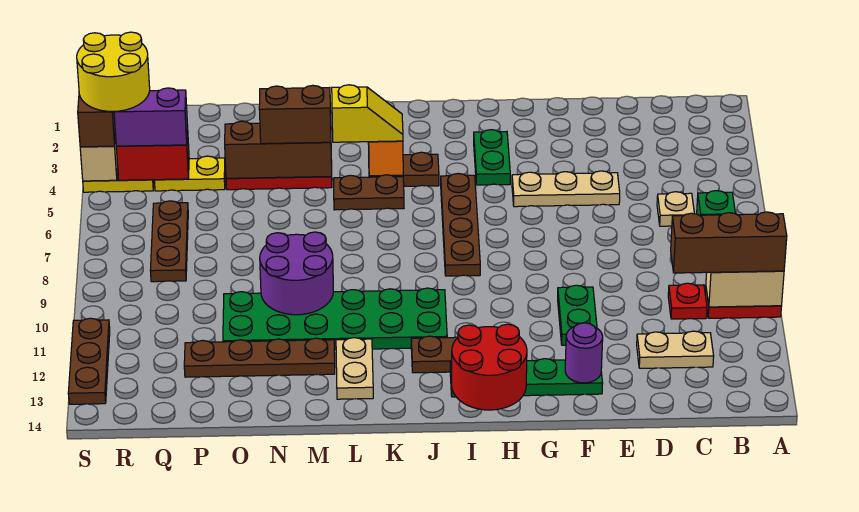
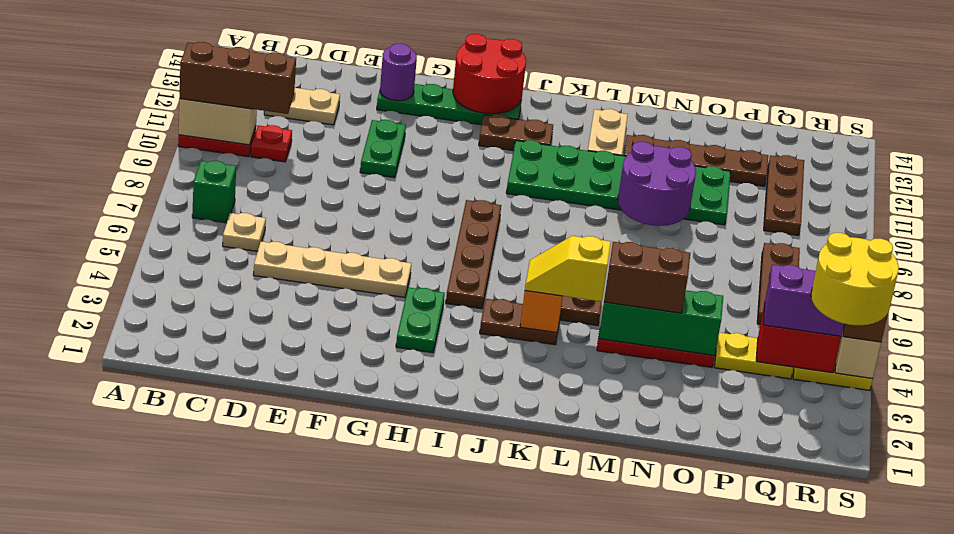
tan 1x3 plate [512,171,620,207] -> tan 1x4 plate [253,241,411,298]
brown 1x3 brick [225,121,332,178] -> green 1x3 brick [599,290,723,356]
brown 1x3 plate [68,318,110,404] -> brown 1x3 plate moved to [764,155,804,236]

